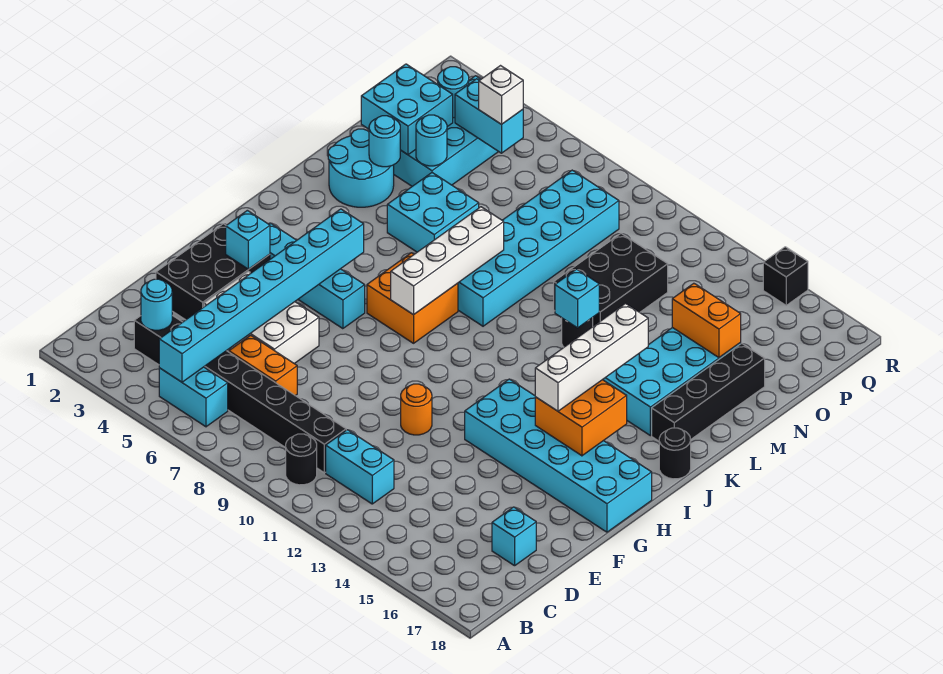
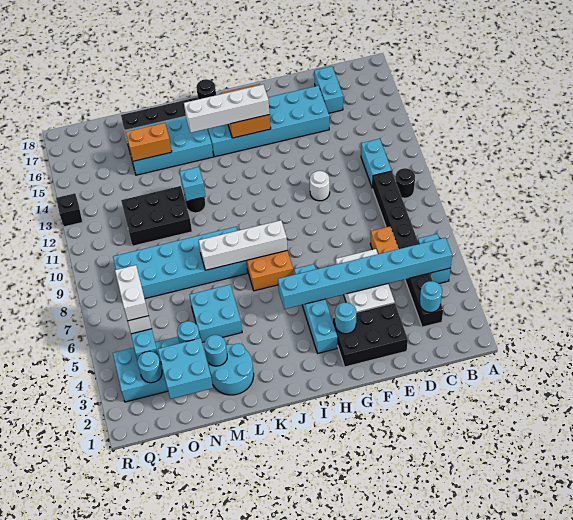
cyan 1x1 brick [492,507,536,566] -> cyan 1x2 brick [314,66,343,113]
orange 1x1 round brick [401,384,432,435] -> white 1x1 round brick [310,171,330,201]
cyan 1x1 brick [226,210,270,269] -> cyan 1x1 round brick [335,303,356,334]
cyan 2x6 brick [465,379,652,532] -> cyan 2x6 brick turned to [208,86,329,157]
orange 1x2 brick [672,283,741,358] -> orange 1x2 brick turned to [126,123,172,161]
none -> white 1x2 brick [115,265,149,321]
black 1x1 brick [763,247,808,305] -> black 1x1 brick moved to [56,193,83,227]

